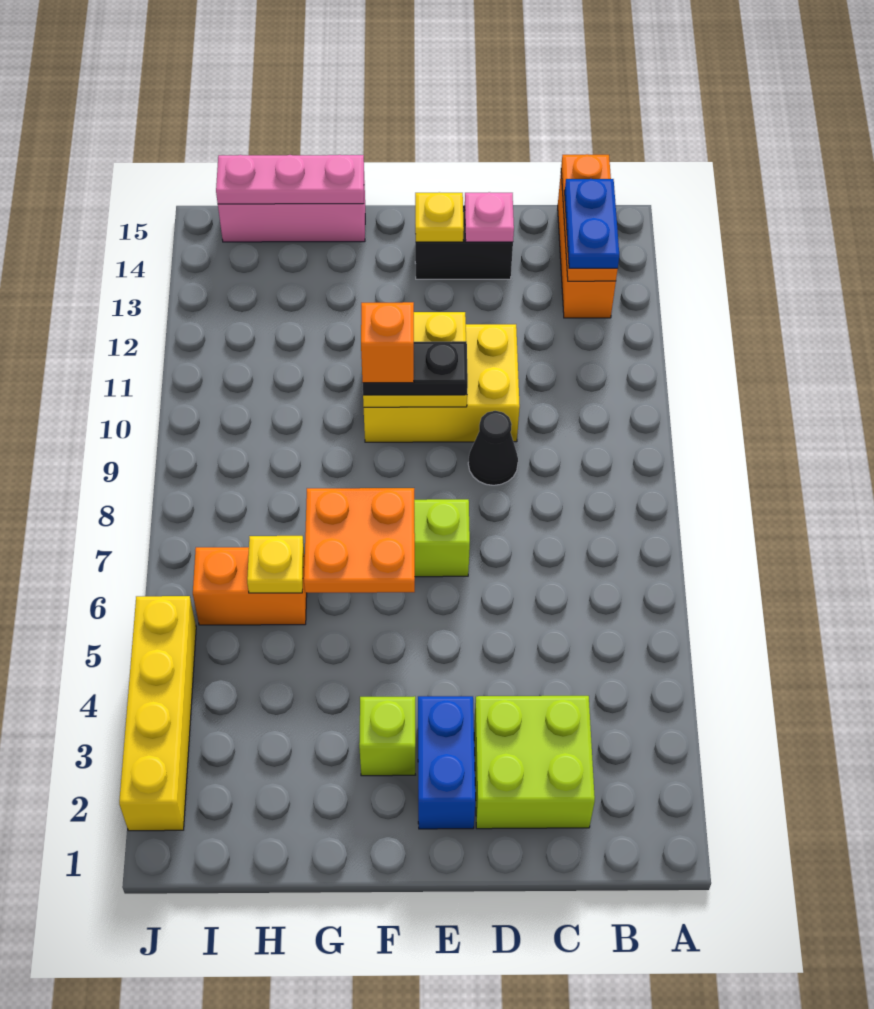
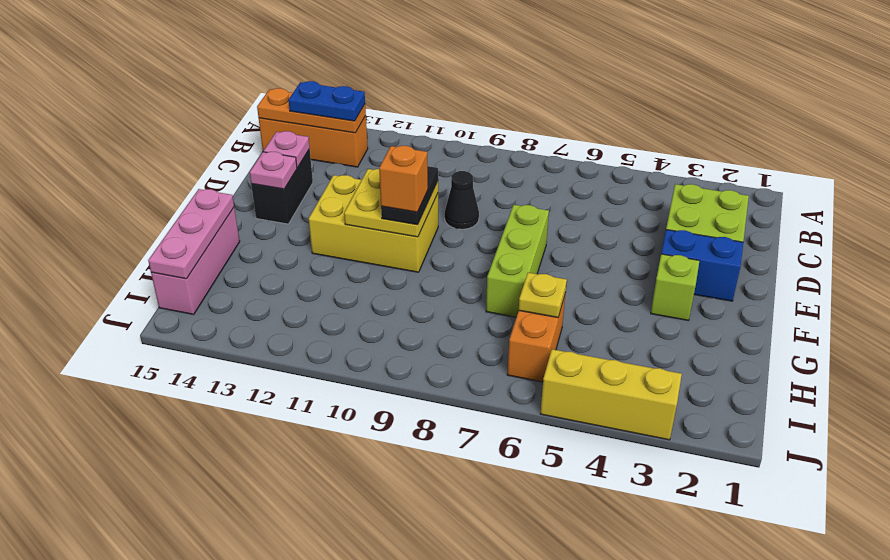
yellow 2x3 brick [364,324,520,442] -> yellow 2x3 brick turned to [309,175,438,272]
yellow 1x1 plate [415,192,464,242] -> pink 1x1 plate [250,152,297,189]
orange 2x2 plate [304,488,415,593] -> none
yellow 1x4 brick [119,596,196,831] -> yellow 1x3 brick [540,349,682,440]

